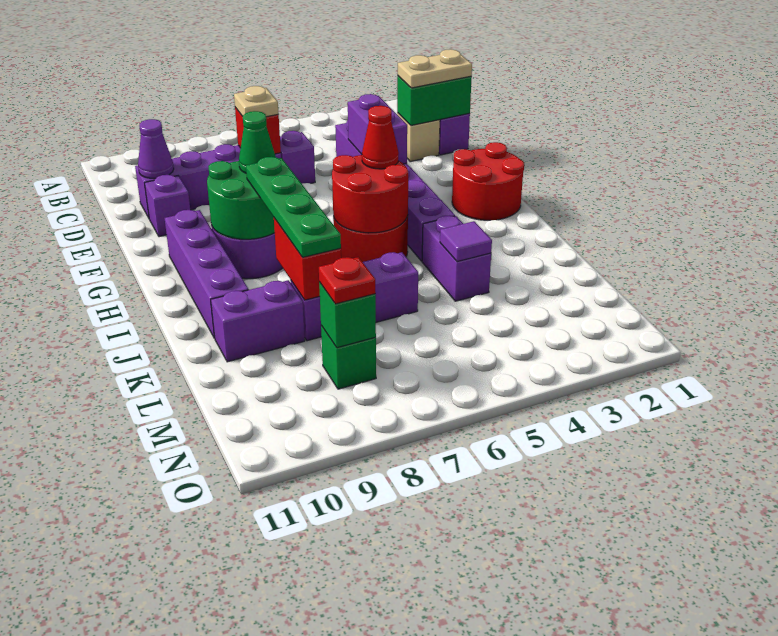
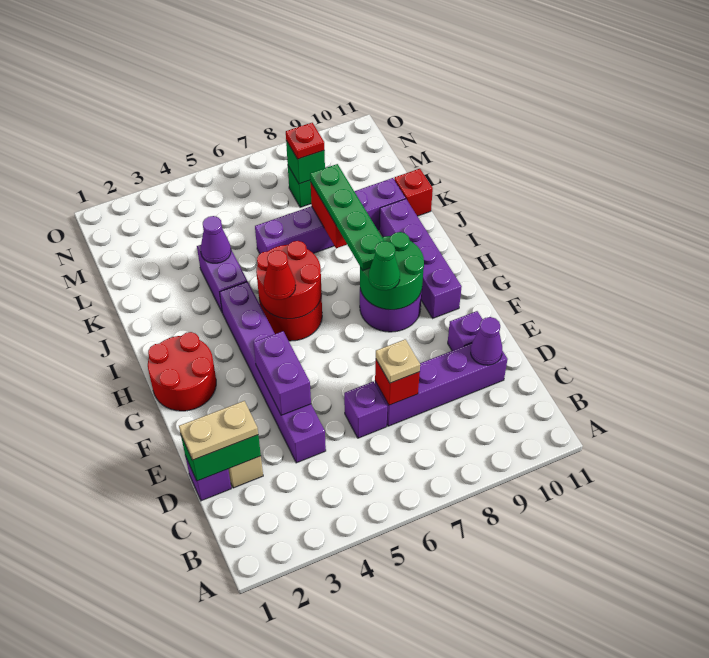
purple 1x1 tile [440,221,492,262] -> purple 1x1 cone [201,216,231,263]
none -> red 1x1 brick [394,169,433,216]

